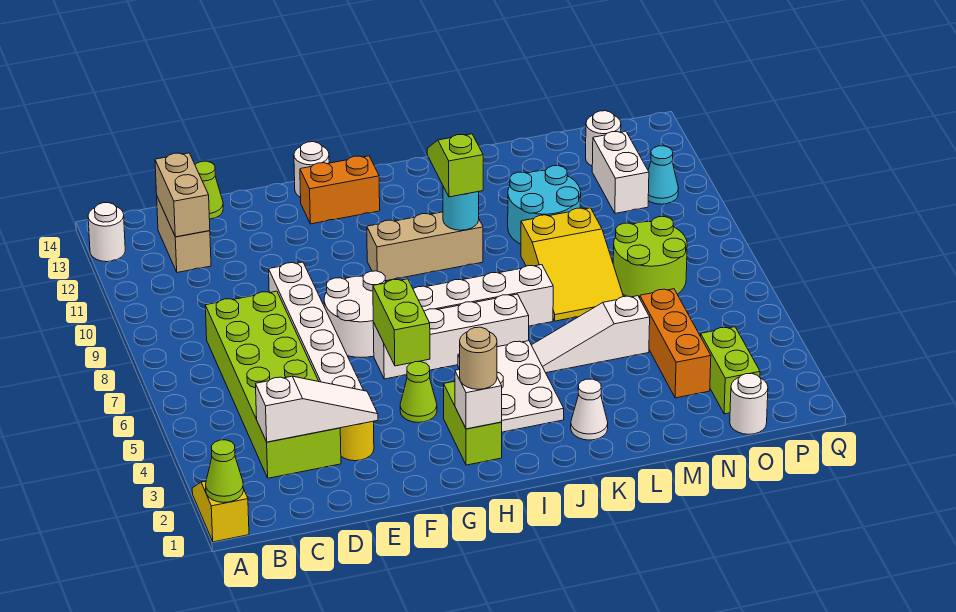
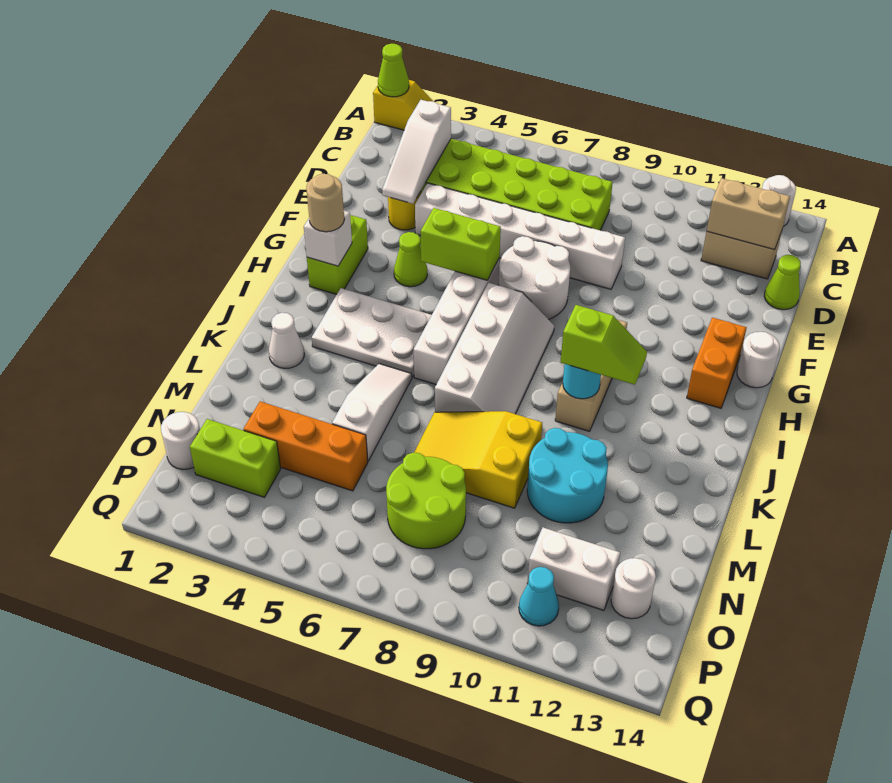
lime 1x2 brick [444,381,502,465] -> lime 1x2 brick turned to [307,215,368,294]

